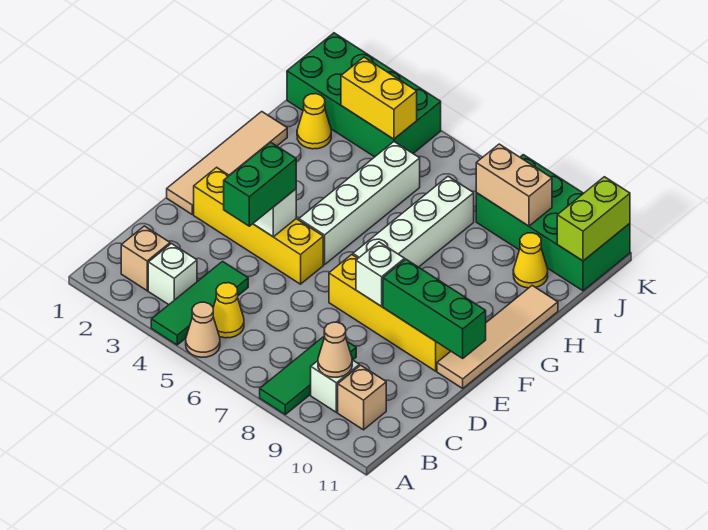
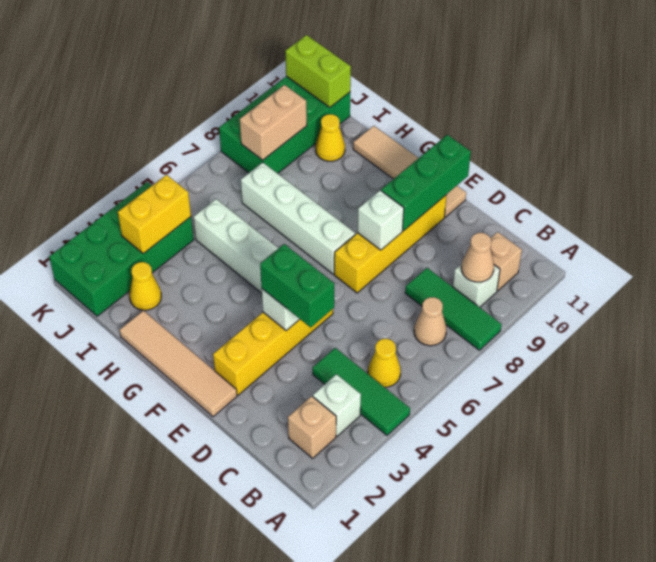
tan 1x1 cone [186,302,220,357] -> tan 1x1 cone moved to [414,297,446,346]

